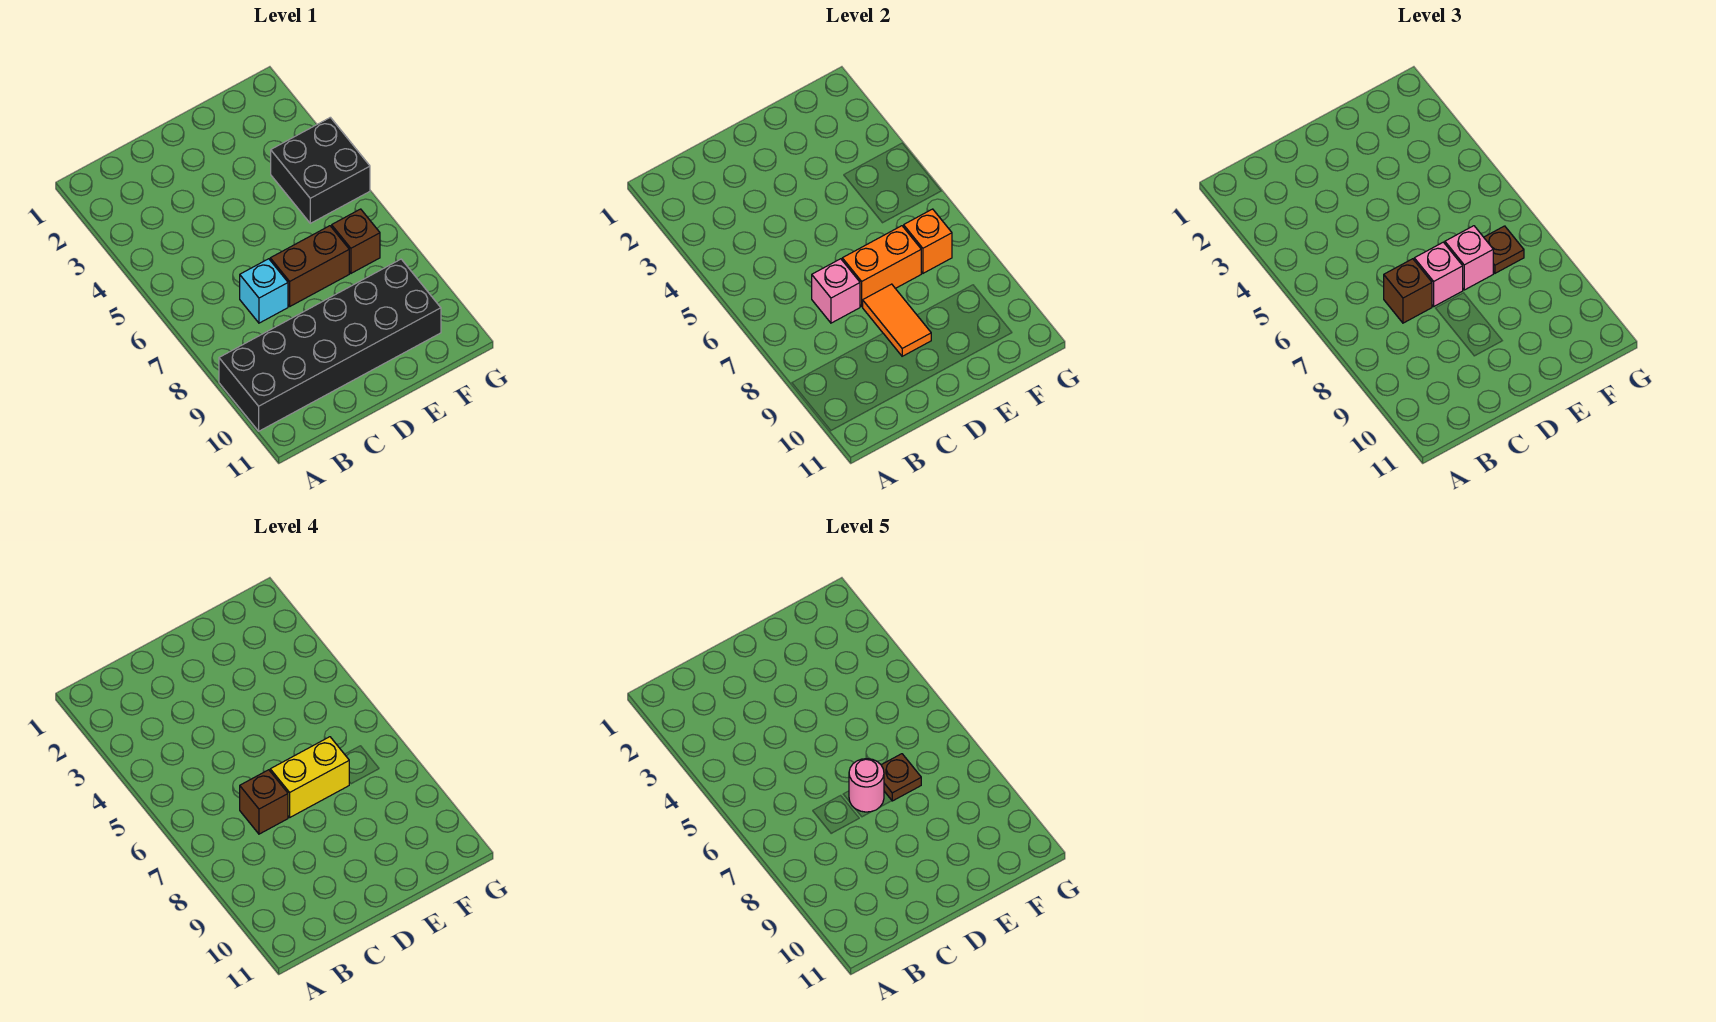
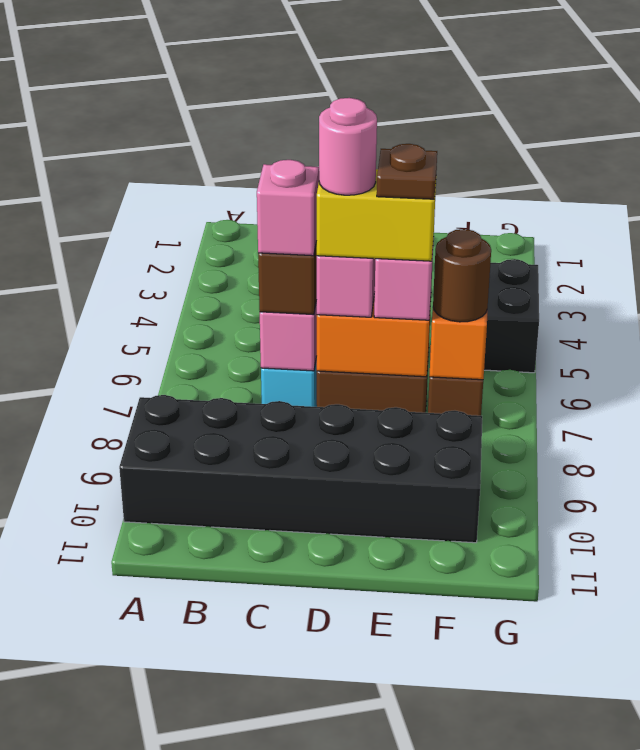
brown 1x1 brick [240,770,288,834] -> pink 1x1 brick [257,160,319,256]
orange 1x2 tile [863,284,931,356] -> none
brown 1x1 plate [1484,226,1524,273] -> brown 1x1 round brick [433,229,491,322]

